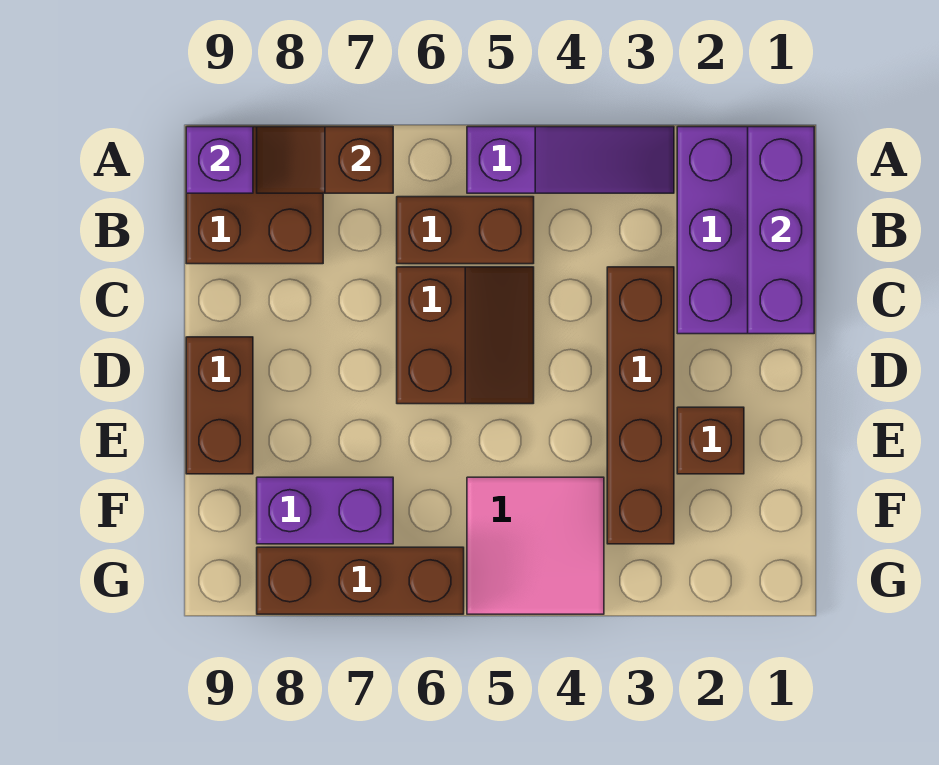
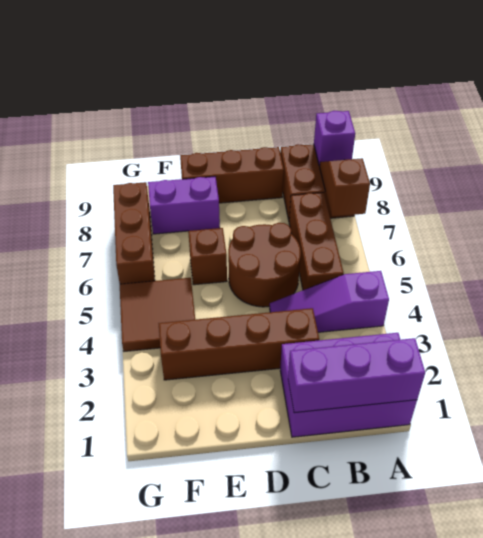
purple 1x3 slope [467,127,674,193] -> purple 1x3 slope turned to [270,271,389,332]
brown 1x2 brick [397,197,534,264] -> brown 1x3 brick [289,192,344,290]
brown 2x2 slope [397,267,534,404] -> brown 2x2 round brick [228,223,301,307]
brown 1x2 brick [186,337,253,474] -> brown 1x3 brick [180,147,284,203]
brown 1x1 brick [677,407,744,474] -> brown 1x1 brick moved to [188,228,227,285]
pink 2x2 tile [467,477,604,614] -> brown 2x2 tile [120,278,195,351]
purple 1x2 brick [257,477,393,544] -> purple 1x2 brick turned to [148,177,220,234]

